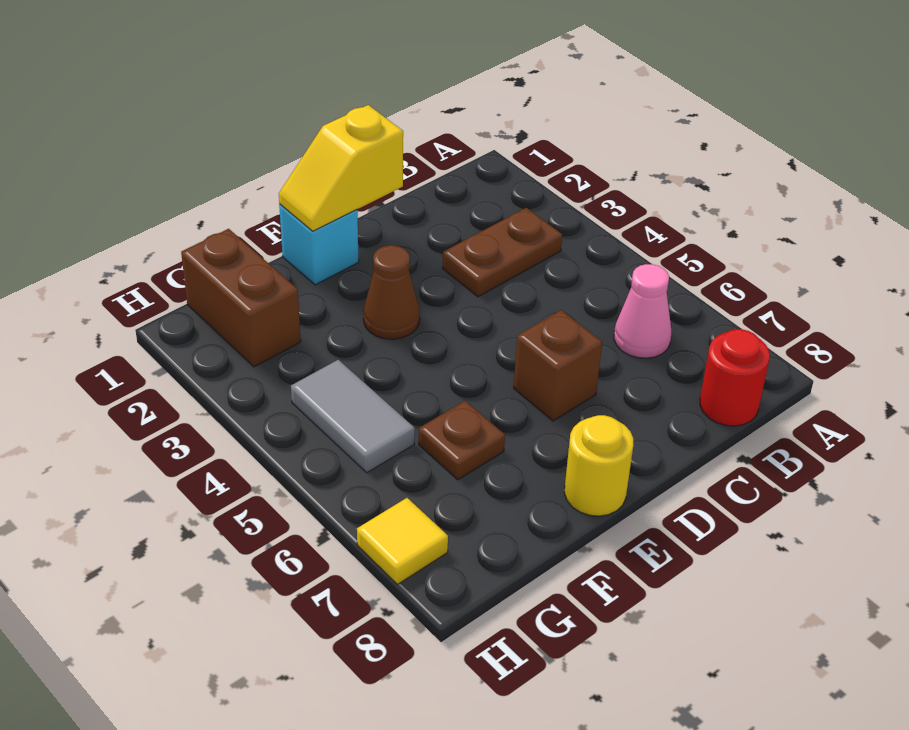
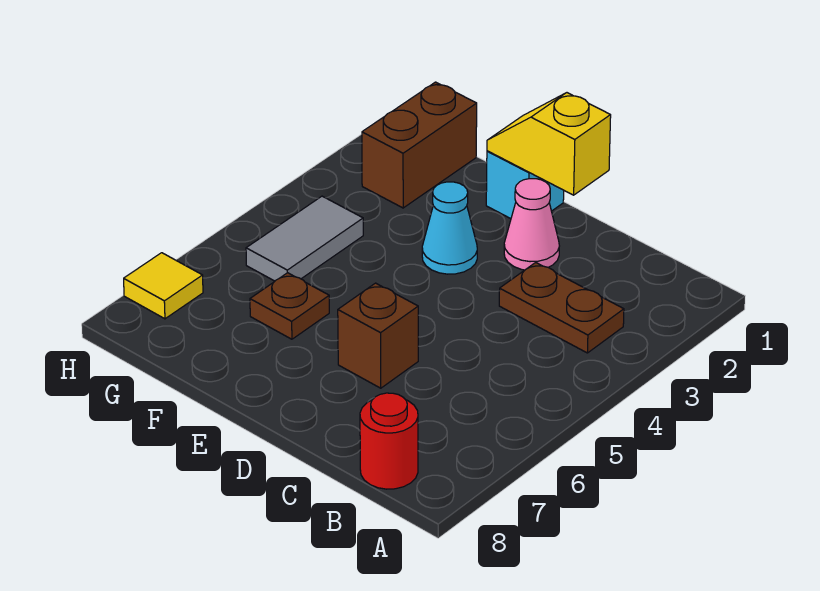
pink 1x1 cone [614,264,671,358] -> pink 1x1 cone moved to [504,179,559,270]
brown 1x1 cone [363,245,420,339] -> cyan 1x1 cone [422,182,477,274]
yellow 1x1 round brick [564,415,633,516] -> none

